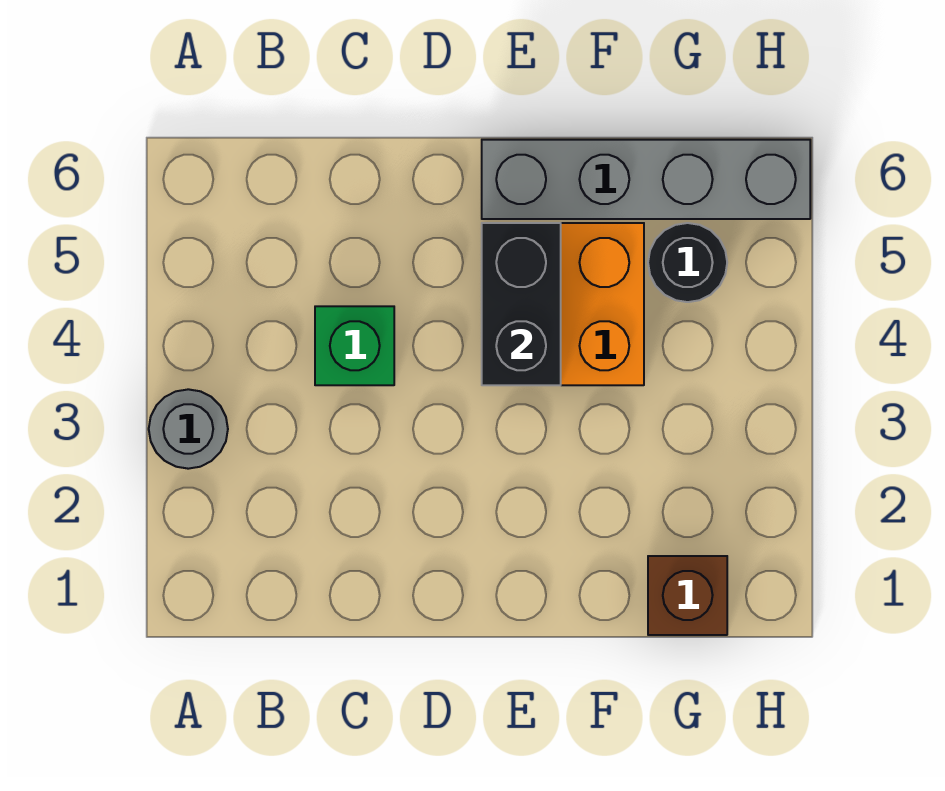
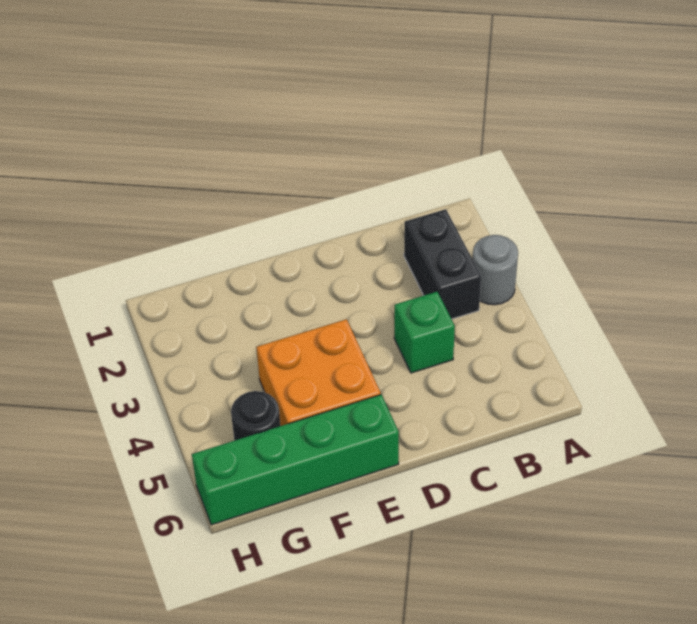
black 1x2 brick [482,223,561,385] -> black 1x2 brick moved to [404,209,481,319]
grey 1x4 brick [482,140,810,219] -> green 1x4 brick [192,394,399,525]
brown 1x1 brick [648,556,727,635] -> none

